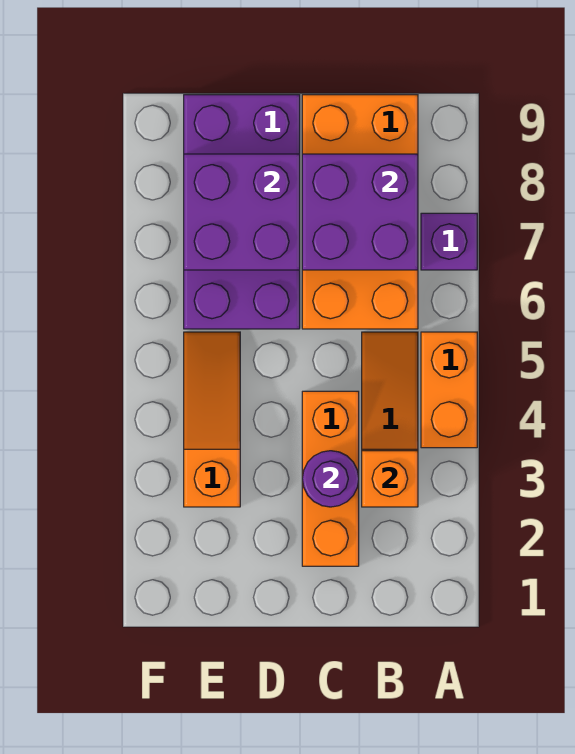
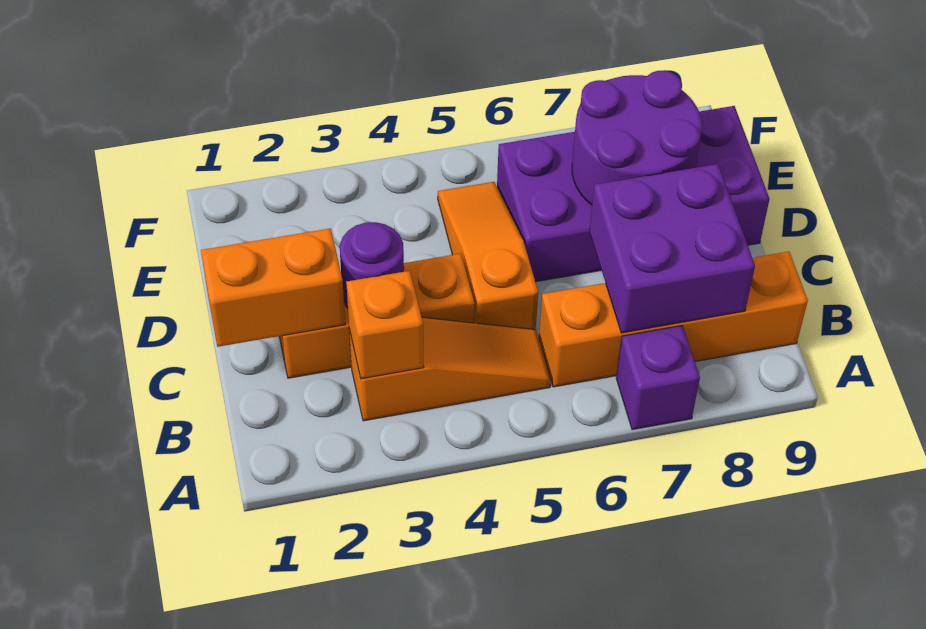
orange 1x2 brick [421,332,477,448] -> orange 1x2 brick moved to [201,228,345,347]
orange 2x4 brick [302,95,418,329] -> orange 1x4 brick [539,251,808,387]
purple 2x2 brick [184,154,300,270] -> purple 2x2 round brick [572,71,702,205]
orange 1x3 slope [184,332,240,507] -> orange 1x3 slope turned to [438,182,538,330]

